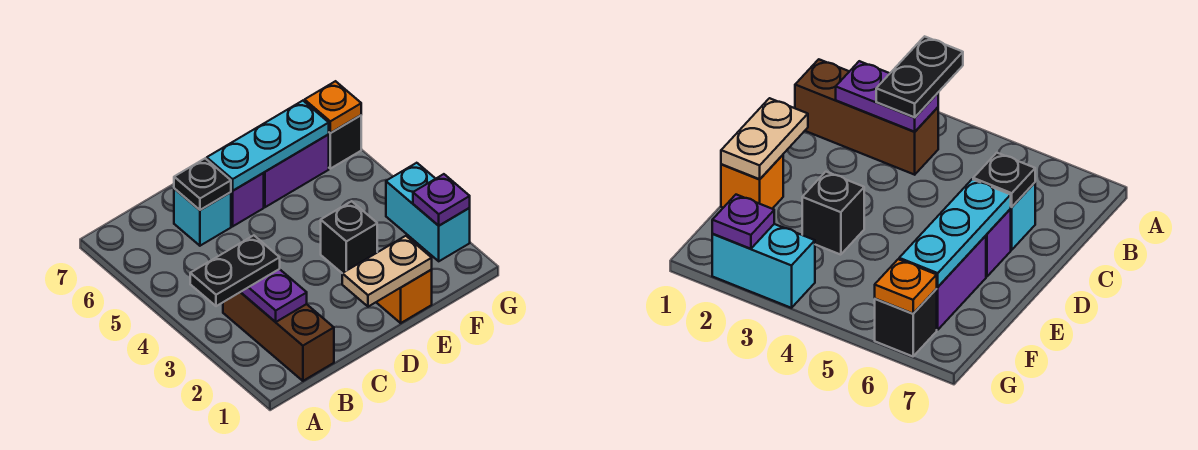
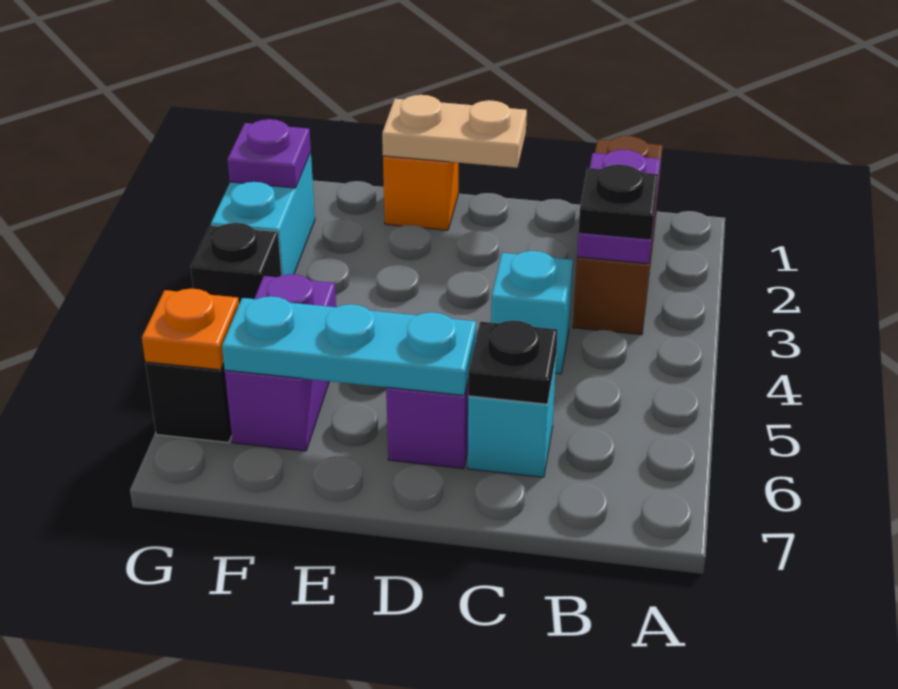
black 1x2 plate [190,235,280,306] -> black 1x1 plate [579,165,658,239]
none -> cyan 1x1 brick [491,251,573,374]
black 1x1 brick [321,201,377,273] -> black 1x1 brick moved to [191,223,282,304]
purple 1x2 brick [264,135,329,207] -> purple 1x2 brick turned to [225,274,336,451]

